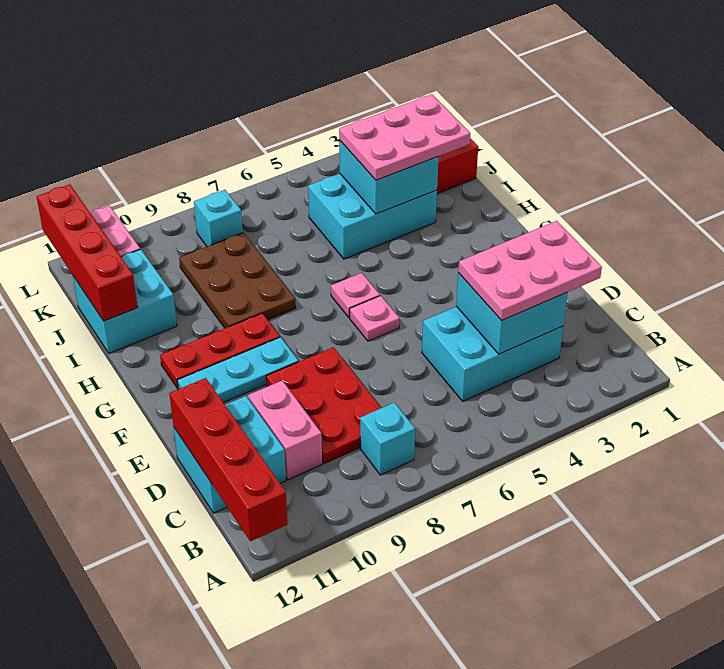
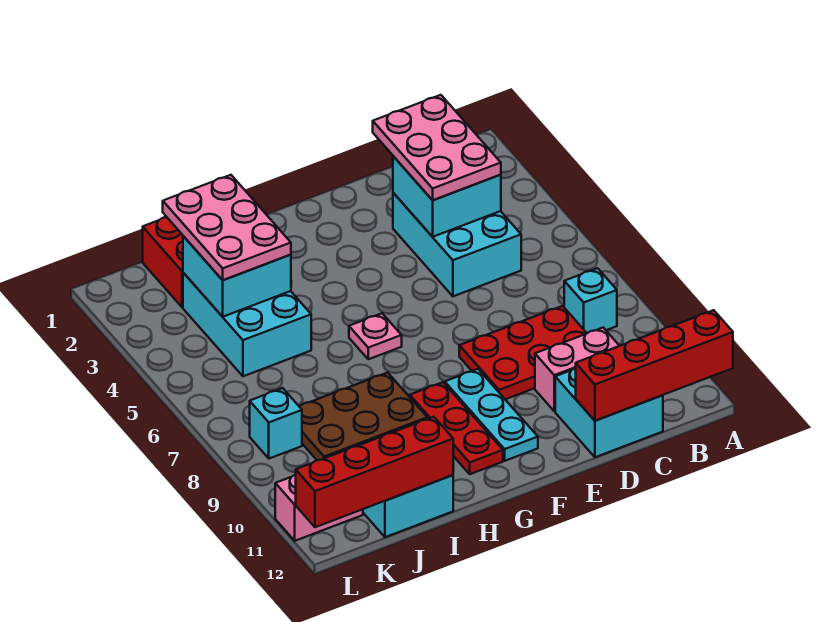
pink 1x1 plate [350,296,399,341] -> none

